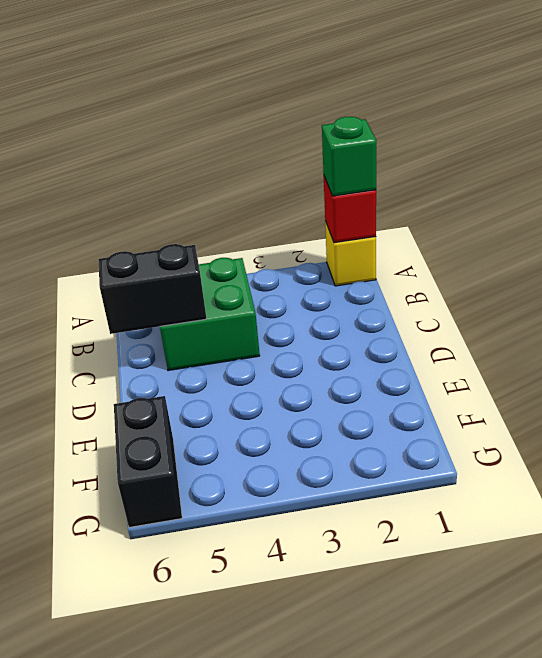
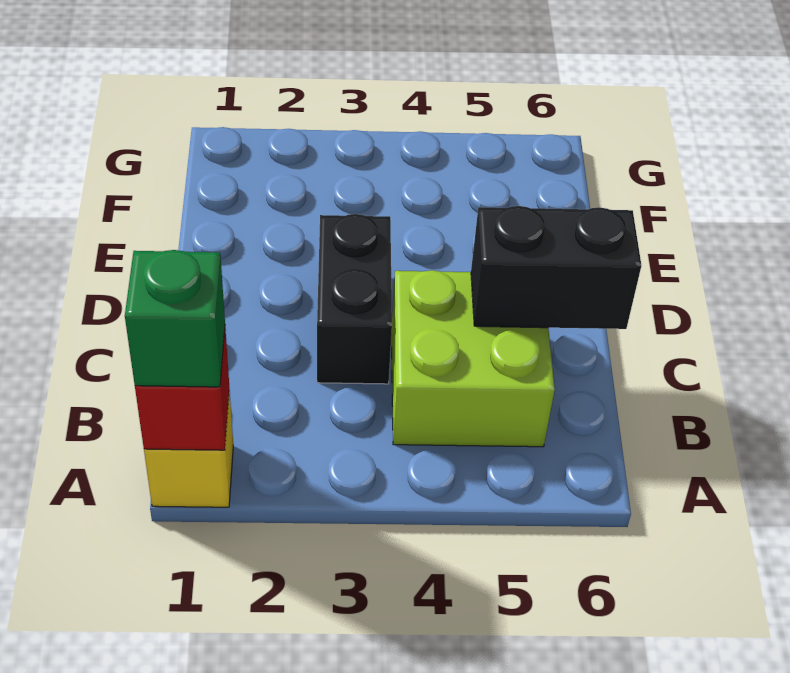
green 2x2 brick [160,258,260,371] -> lime 2x2 brick [391,270,555,447]
black 1x2 brick [114,396,182,527] -> black 1x2 brick moved to [317,214,392,384]

